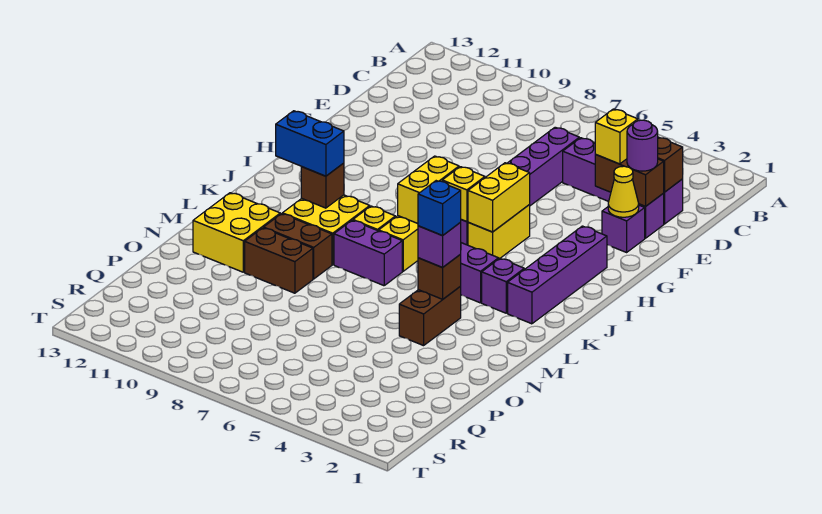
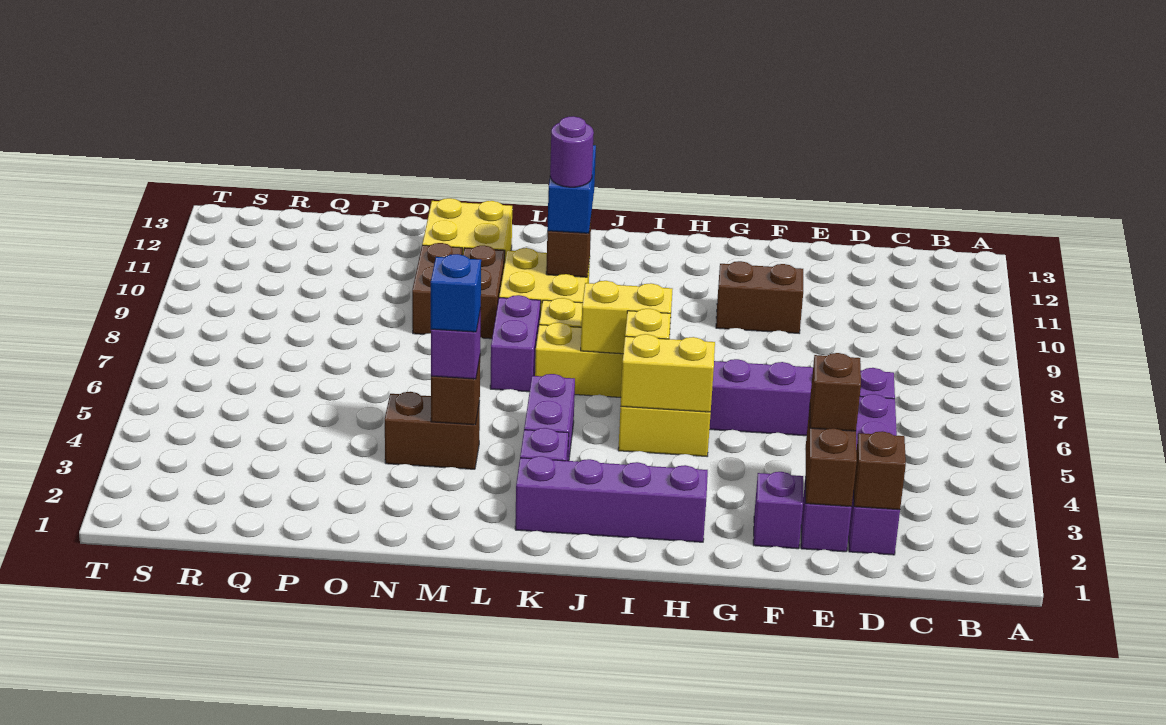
purple 1x1 round brick [627,120,658,171] -> purple 1x1 round brick moved to [550,116,594,187]
yellow 1x1 brick [595,109,638,164] -> brown 1x1 brick [810,353,861,431]
yellow 1x1 cone [608,166,639,217] -> none
none -> brown 1x2 brick [716,261,803,333]

